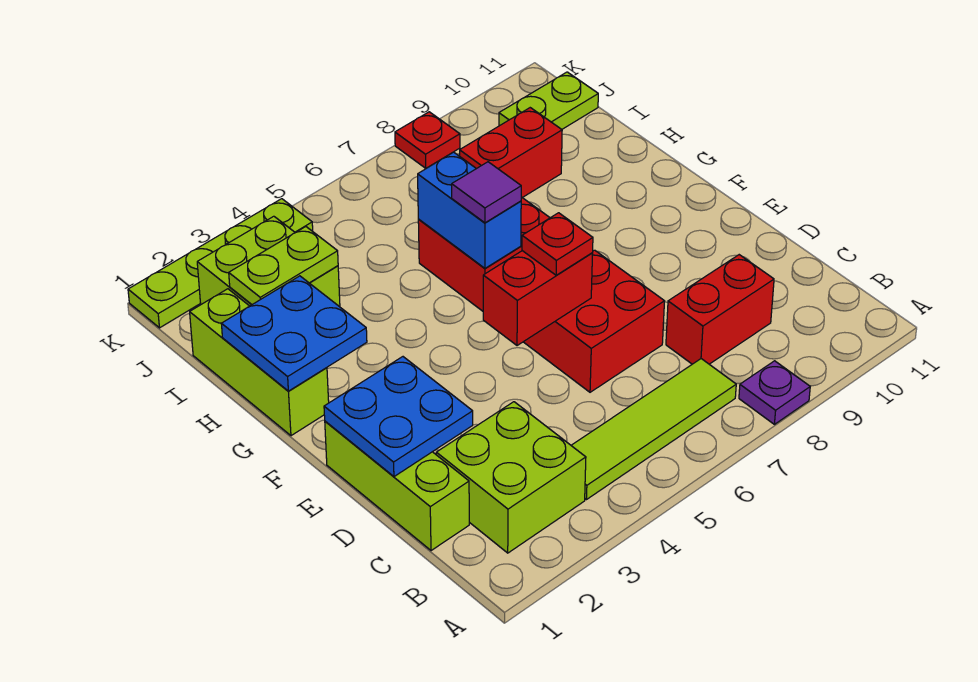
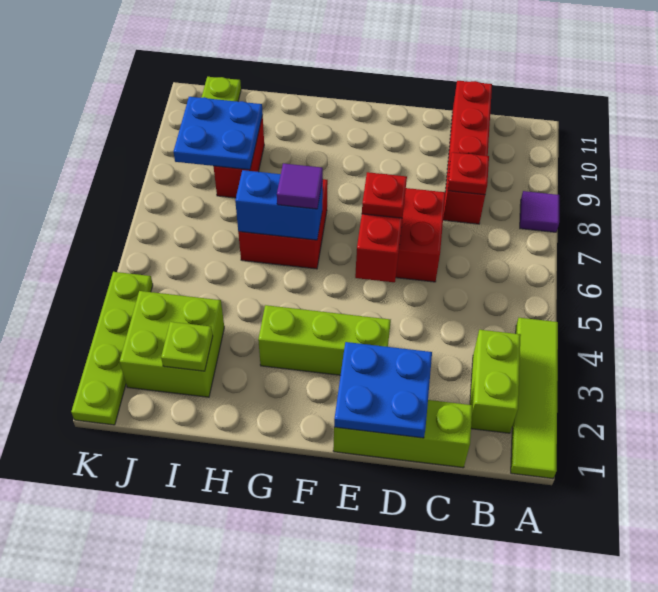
purple 1x1 plate [739,361,810,424] -> purple 1x1 tile [520,191,559,232]
lime 2x2 brick [436,402,586,553] -> lime 1x2 brick [470,330,521,433]
lime 1x4 tile [571,359,736,500] -> lime 1x4 tile moved to [511,318,558,479]
red 1x2 brick [666,255,774,364] -> red 1x4 brick [443,81,492,224]
lime 1x3 brick [190,289,329,436] -> lime 1x3 brick moved to [258,305,391,375]
blue 2x2 plate [221,276,367,391] -> blue 2x2 plate moved to [173,97,263,170]
lime 1x2 plate [229,227,338,304] -> lime 1x1 plate [161,322,213,371]
red 1x1 plate [395,112,460,168] -> red 1x1 plate moved to [448,152,489,195]

